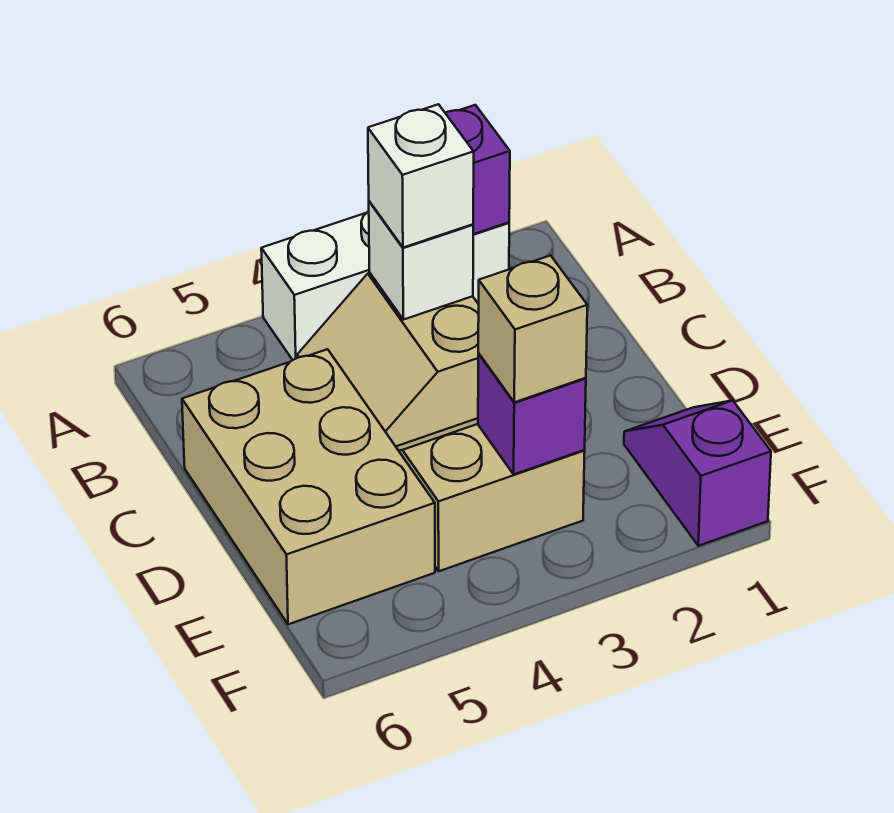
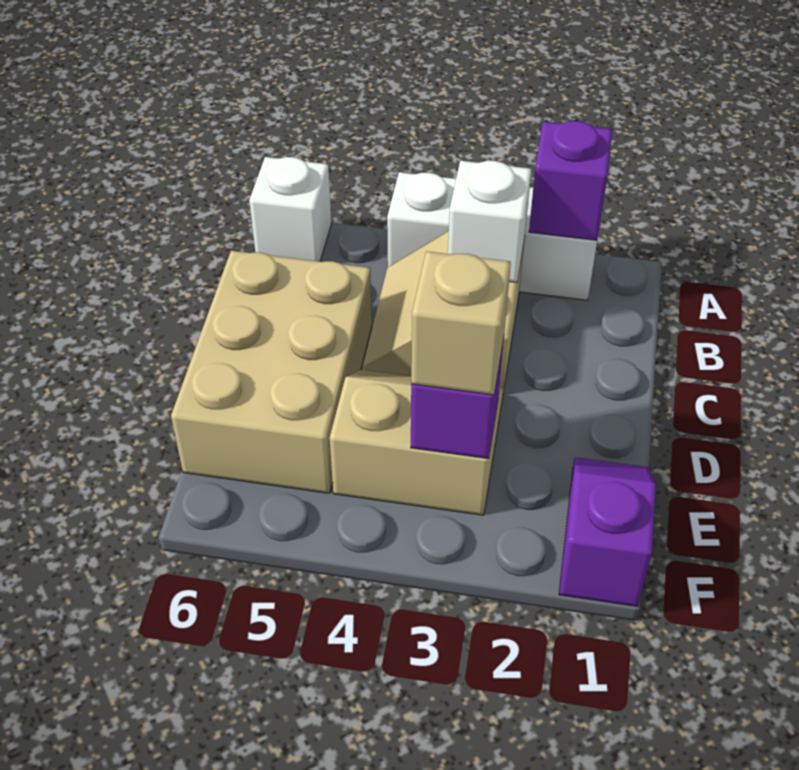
white 1x1 brick [368,104,474,248] -> white 1x1 brick moved to [249,157,332,261]

